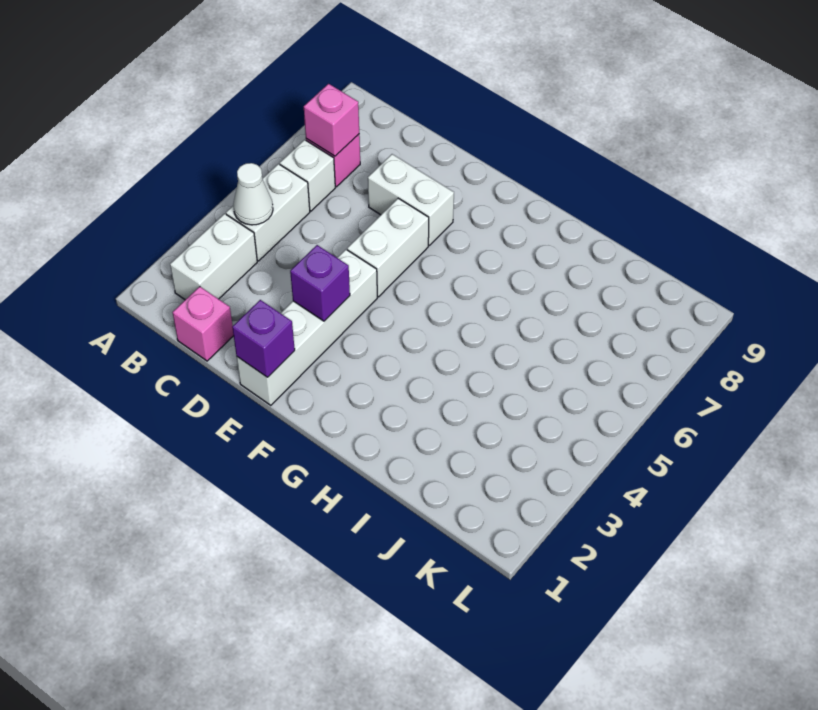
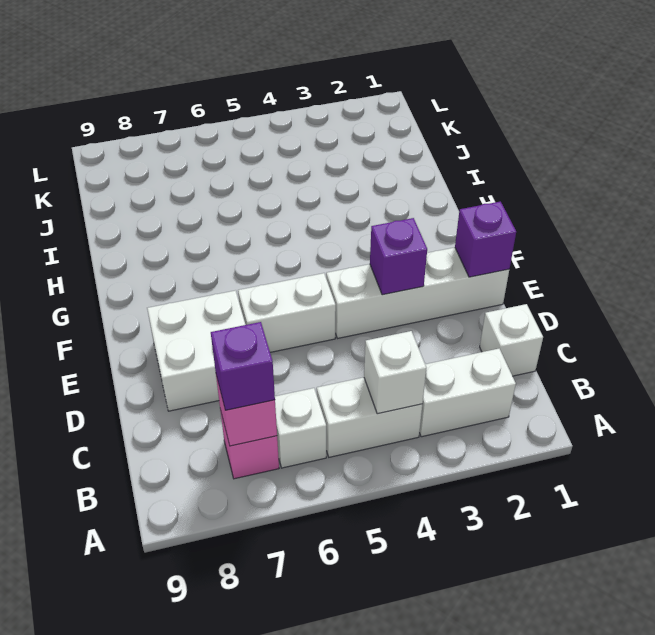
white 1x1 cone [233,163,273,225] -> white 1x1 brick [364,331,426,414]
none -> purple 1x1 brick [211,322,275,410]
pink 1x1 brick [172,287,234,361] -> white 1x1 brick [480,304,543,376]
white 1x2 brick [368,154,454,245] -> white 2x2 brick [147,290,246,411]

